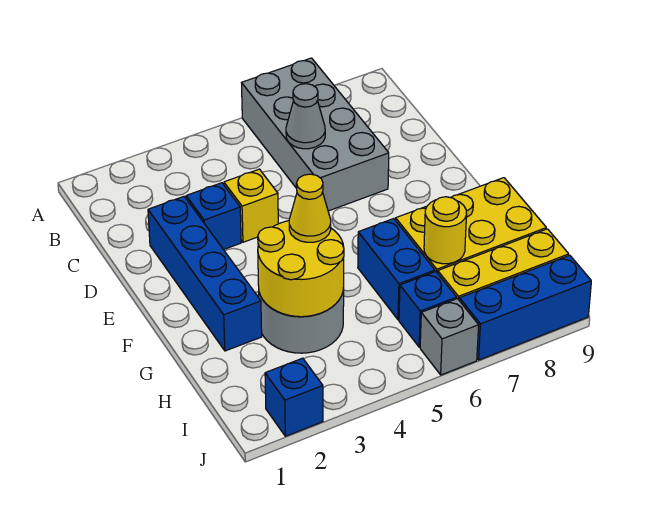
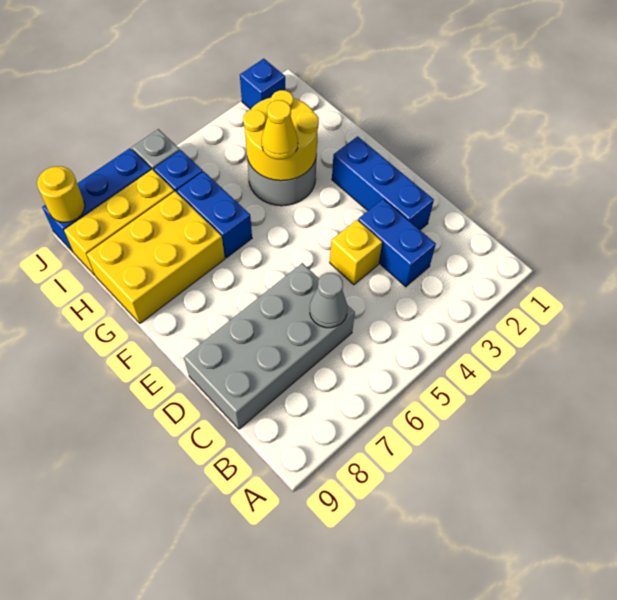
grey 2x4 brick [242,58,389,211] -> grey 2x4 brick turned to [184,263,355,429]
blue 1x4 brick [148,197,262,351] -> blue 1x3 brick [332,136,434,230]
blue 1x1 brick [186,183,241,250] -> blue 1x2 brick [358,199,436,287]
yellow 1x1 round brick [424,197,467,264] -> yellow 1x1 round brick moved to [37,166,85,222]

